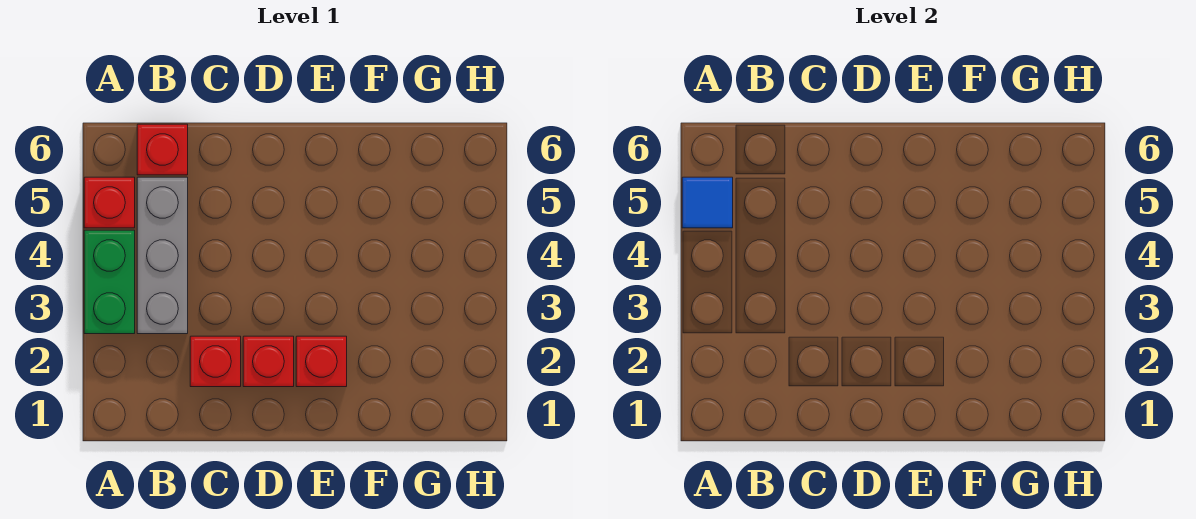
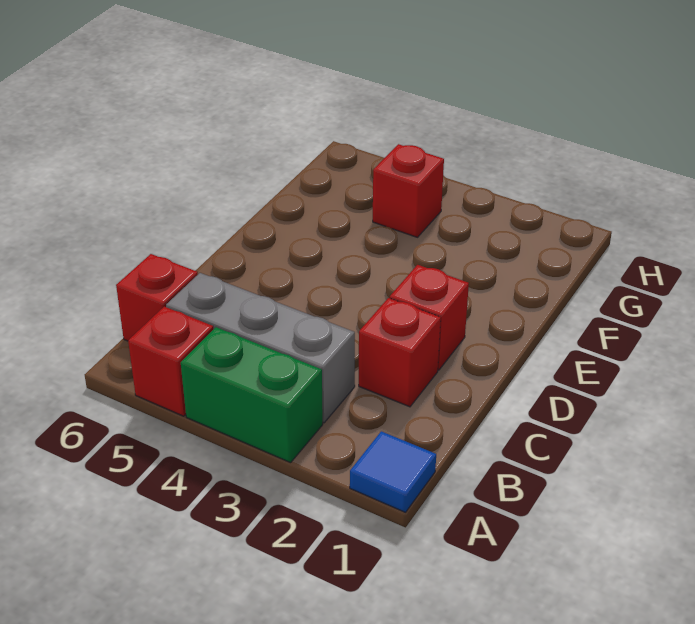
blue 1x1 tile [682,177,733,228] -> blue 1x1 tile moved to [350,431,436,512]
red 1x1 brick [296,336,347,387] -> red 1x1 brick moved to [373,144,444,237]

